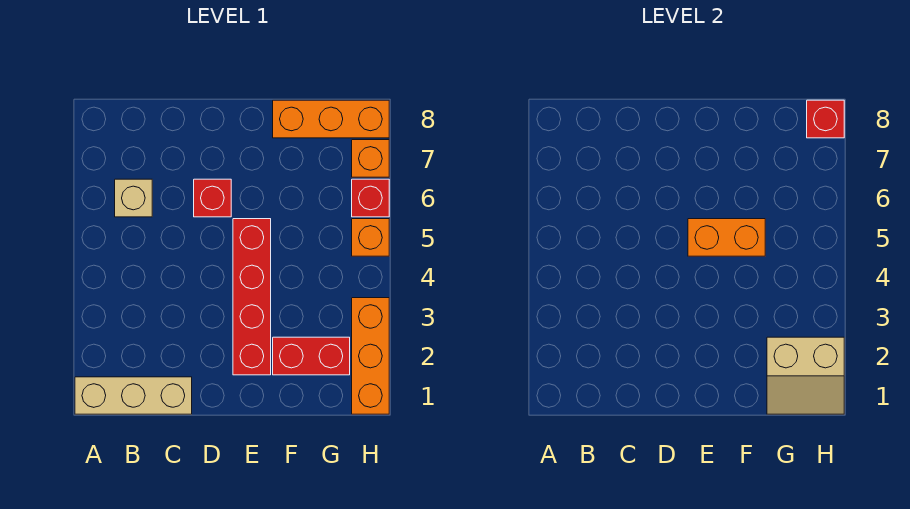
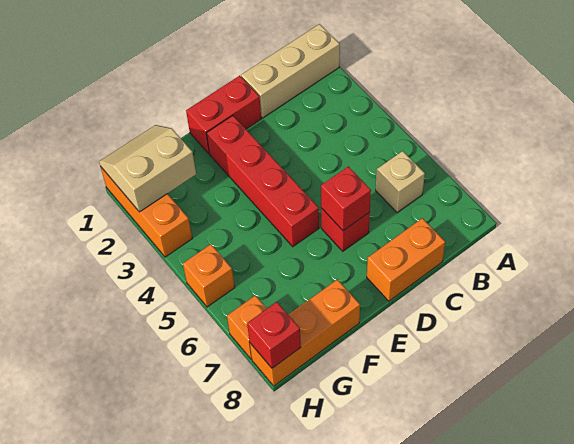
orange 1x2 brick [688,219,765,256] -> orange 1x2 brick moved to [367,218,445,301]
red 1x2 brick [273,337,350,375] -> red 1x2 brick moved to [186,76,261,154]
red 1x1 brick [352,179,389,217] -> red 1x1 brick moved to [321,166,371,231]

